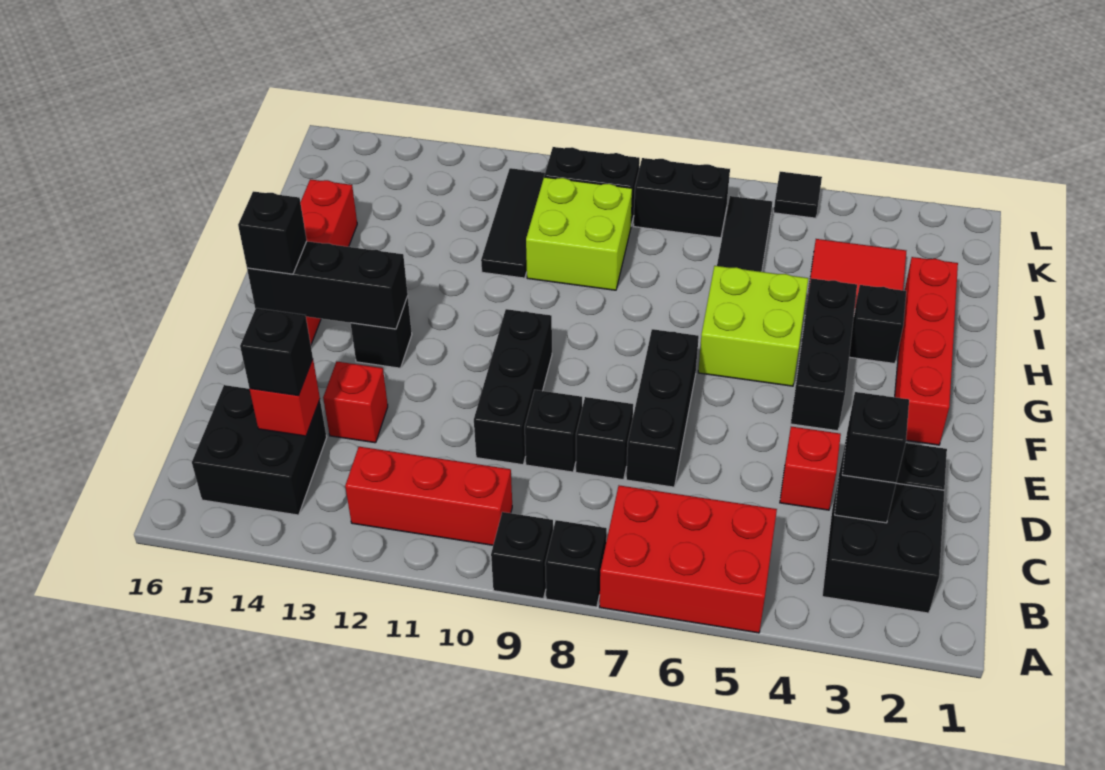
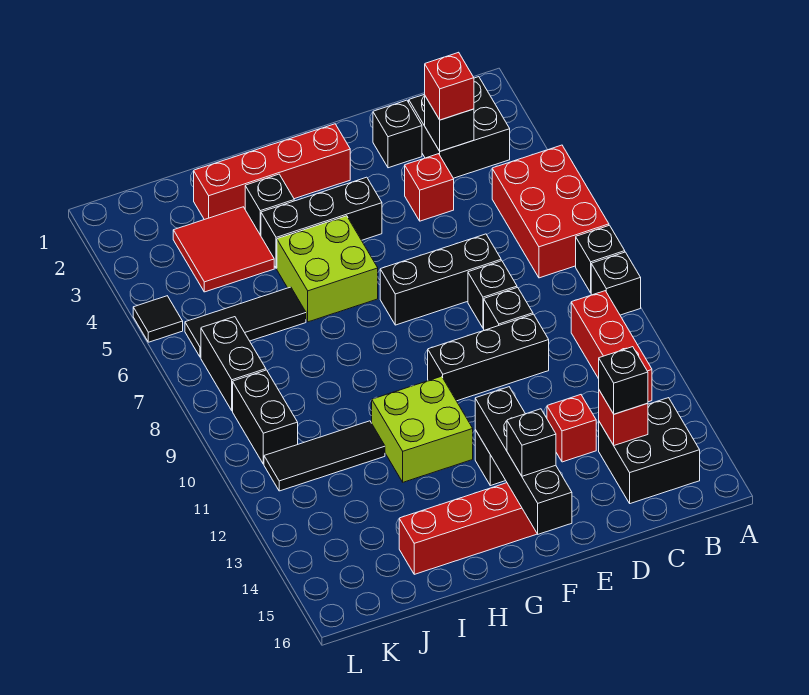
black 1x1 brick [842,392,909,483] -> red 1x1 brick [425,52,474,120]
black 1x3 brick [247,241,408,329] -> black 1x4 brick [475,387,572,534]
lime 2x2 brick [526,177,632,290] -> lime 2x2 brick moved to [372,376,473,482]

